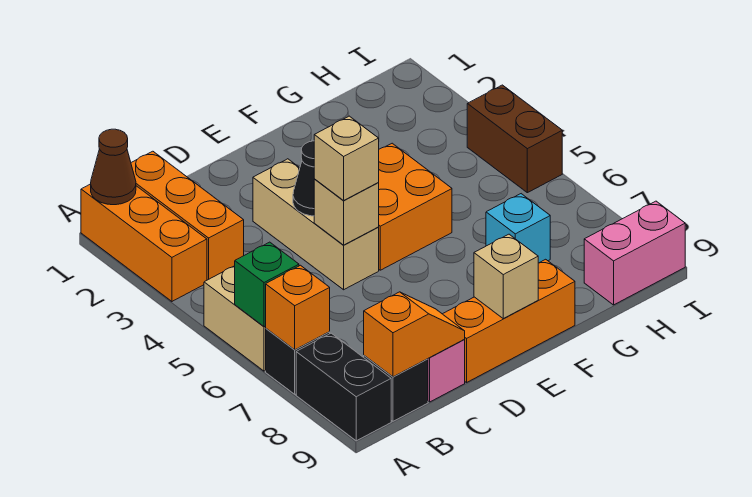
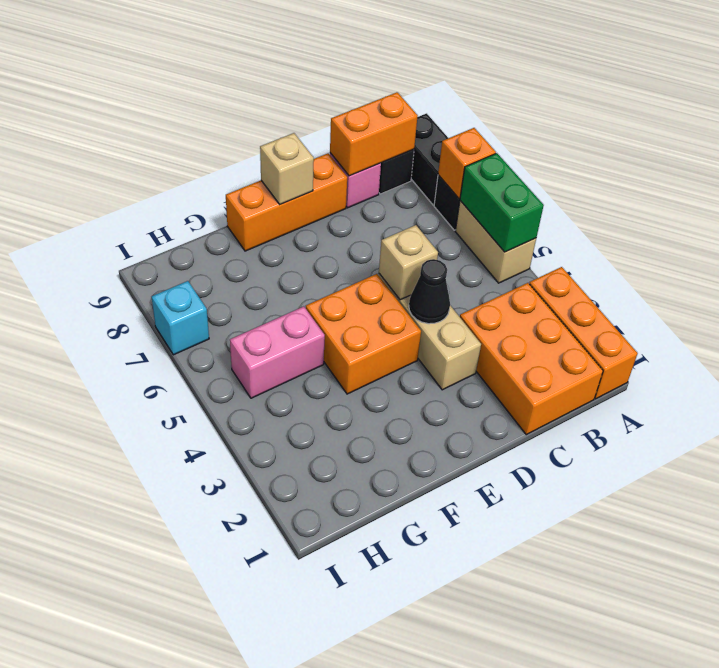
brown 1x1 cone [91,129,136,205] -> none
green 1x1 brick [235,242,299,327] -> green 1x2 brick [460,153,544,252]
orange 1x3 brick [131,151,244,280] -> orange 2x3 brick [460,283,603,435]
orange 1x2 slope [364,292,465,377] -> orange 1x2 brick [330,92,418,176]
tan 1x1 brick [314,116,379,200] -> none
cyan 1x1 brick [486,194,550,263] -> cyan 1x1 brick moved to [152,281,209,355]
pink 1x2 brick [584,201,685,305] -> pink 1x2 brick moved to [230,306,325,398]
brown 1x2 brick [467,85,562,193] -> none

